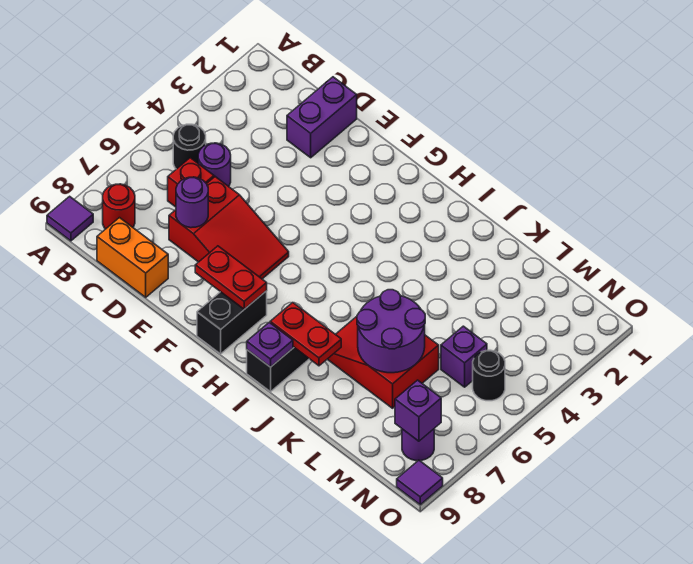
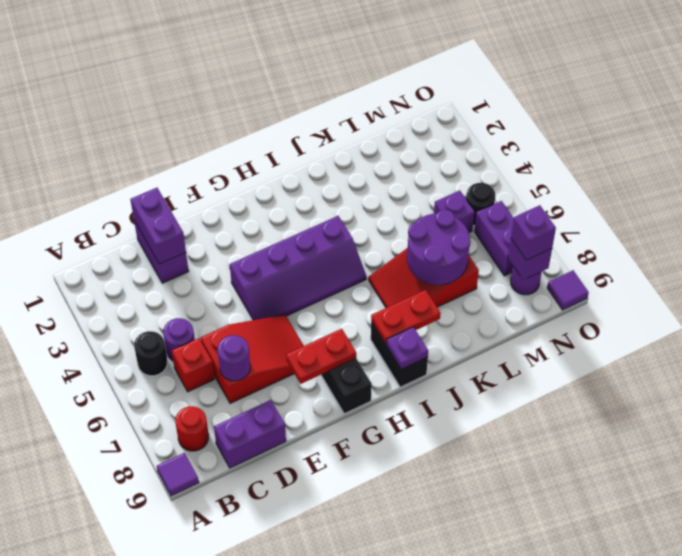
orange 1x2 brick [97,218,168,297] -> purple 1x2 brick [214,400,286,468]
none -> purple 1x2 brick [130,188,186,264]
none -> purple 2x4 slope [230,216,366,320]
none -> purple 1x2 brick [474,201,514,276]
none -> purple 1x1 brick [511,205,556,260]

